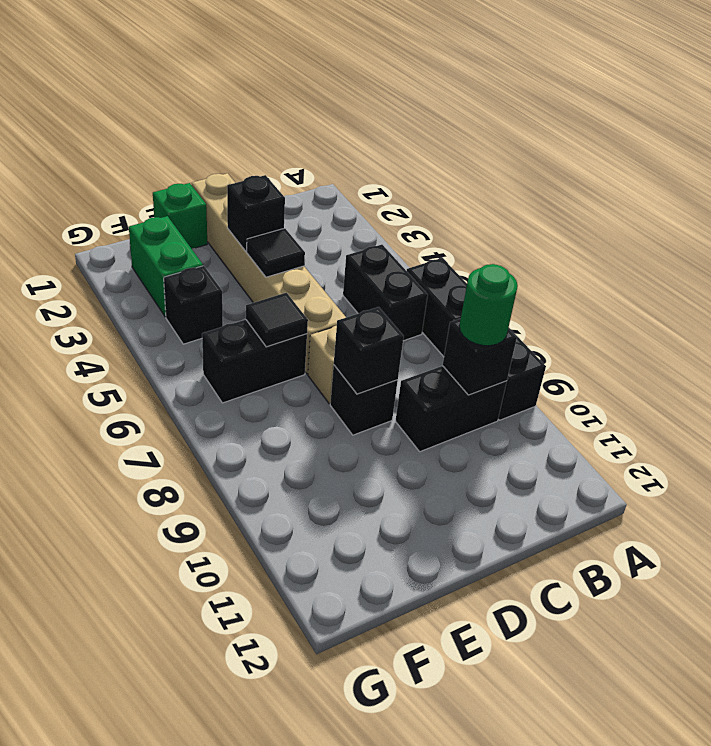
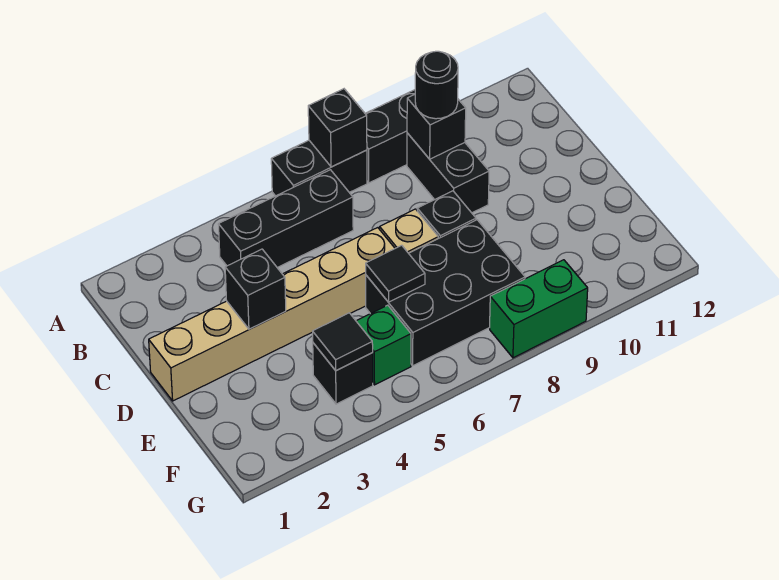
black 1x2 brick [343,245,428,341] -> black 1x3 brick [218,170,353,268]
green 1x1 round brick [459,264,518,346] -> black 1x1 round brick [415,51,458,119]
black 1x1 tile [247,228,305,277] -> black 1x1 tile moved to [313,313,373,371]
black 1x1 brick [334,307,404,394] -> black 1x1 brick moved to [308,89,367,167]
green 1x1 brick [153,183,207,249] -> green 1x1 brick moved to [356,305,411,385]
black 1x2 brick [202,320,307,403] -> black 2x3 brick [366,220,525,366]
green 1x2 brick [129,216,203,317] -> green 1x2 brick moved to [490,260,588,358]

